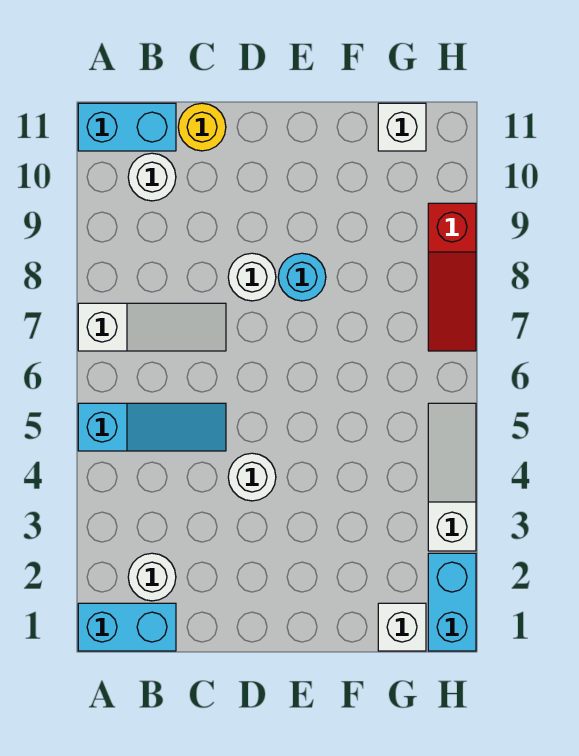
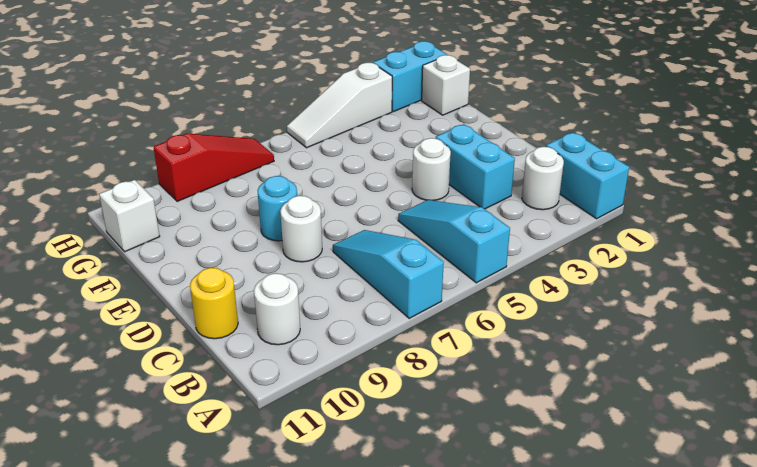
white 1x3 slope [78,303,226,351] -> cyan 1x3 slope [333,230,444,318]
cyan 1x2 brick [78,103,176,151] -> cyan 1x2 brick moved to [436,124,515,209]

